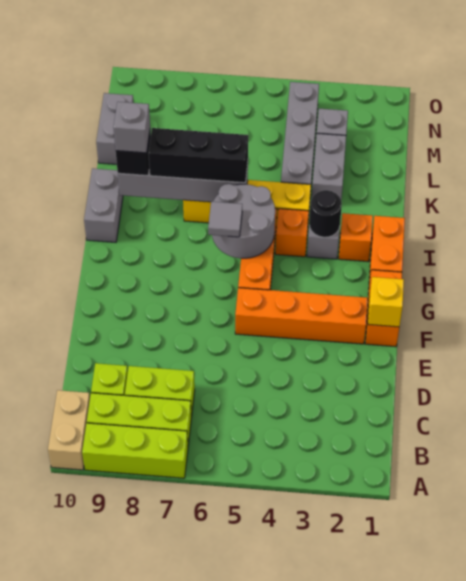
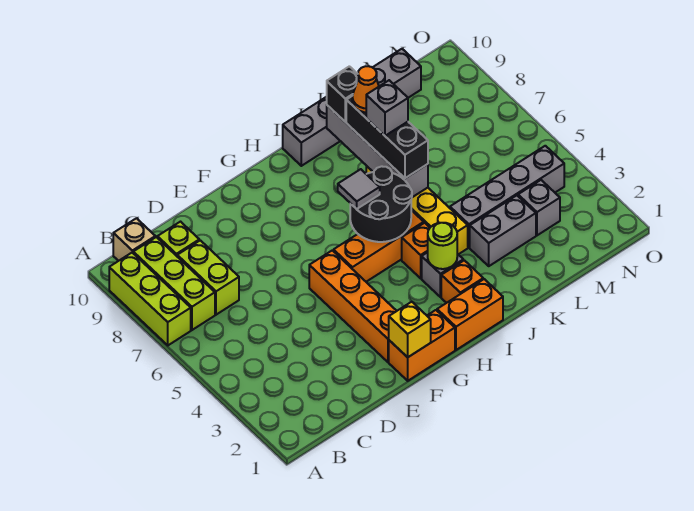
tan 1x2 brick [48,390,90,470] -> tan 1x1 brick [113,218,155,261]
grey 2x2 round brick [212,184,275,258] -> black 2x2 round brick [350,166,412,242]
black 1x1 round brick [309,190,342,237] -> lime 1x1 round brick [428,223,457,269]
none -> orange 1x1 cone [352,66,379,112]
grey 1x1 brick [113,102,150,153] -> grey 1x1 brick moved to [366,80,408,136]

